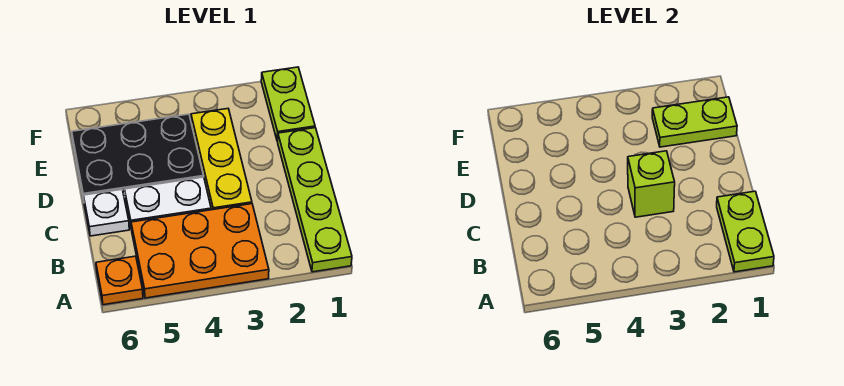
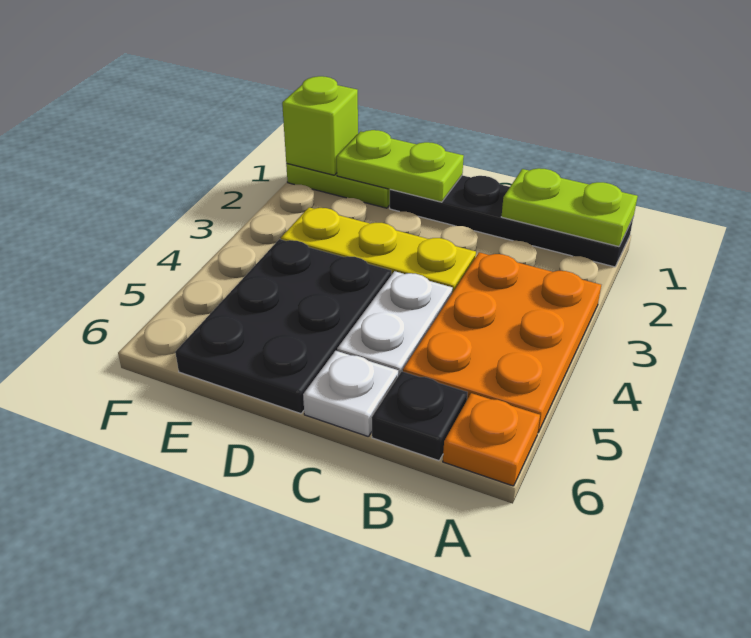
lime 1x4 plate [278,128,352,272] -> black 1x4 plate [390,175,633,267]
none -> black 1x1 plate [372,372,468,461]
lime 1x1 brick [628,151,675,217] -> lime 1x1 brick moved to [282,76,358,175]
lime 1x2 plate [652,97,737,147] -> lime 1x2 plate turned to [337,130,464,202]

